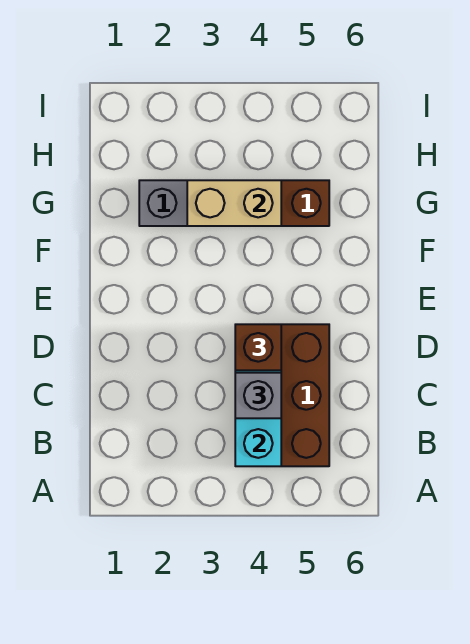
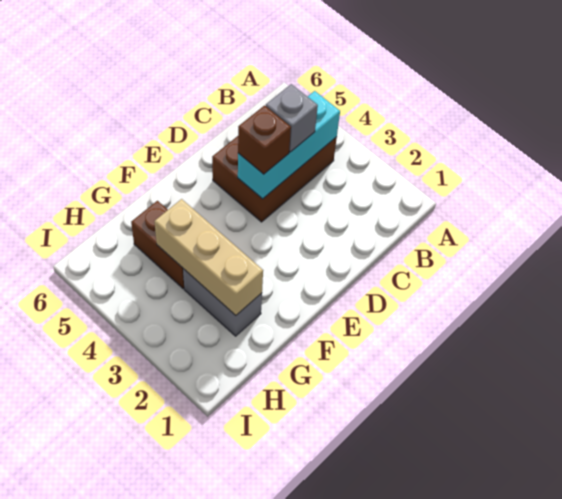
tan 1x2 brick [187,180,281,226] -> tan 1x3 brick [154,199,263,315]

